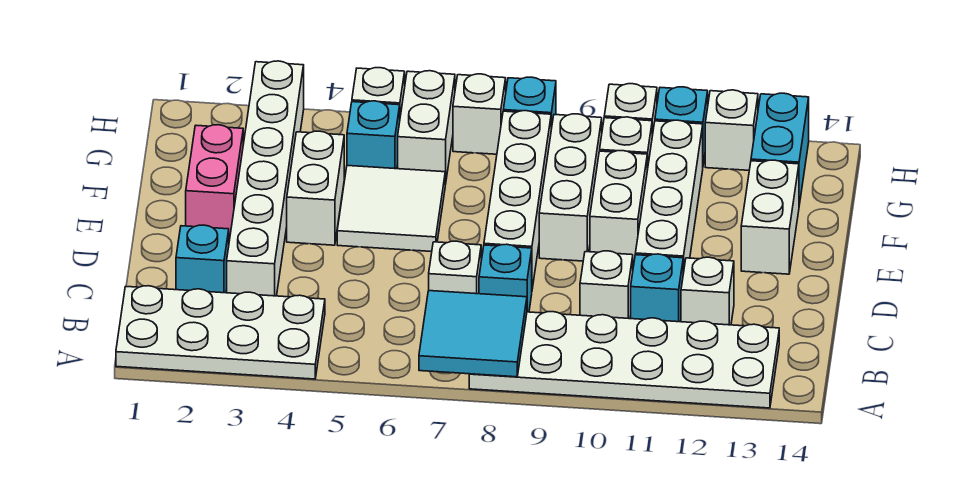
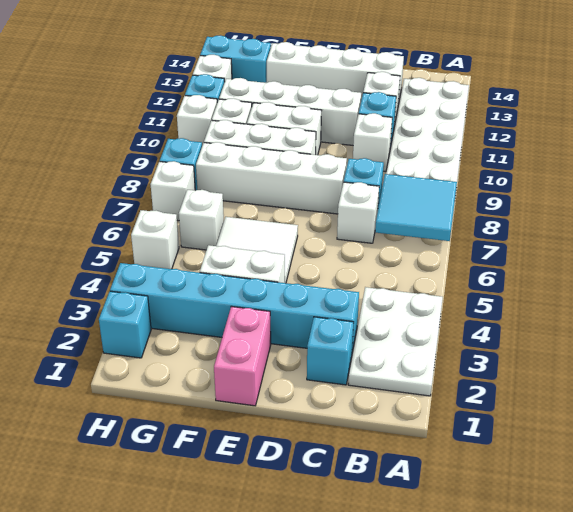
white 2x4 plate [116,286,325,379] -> white 2x3 plate [348,287,443,396]
white 1x6 brick [227,61,304,296] -> cyan 1x6 brick [110,263,359,352]
pink 1x2 brick [186,125,243,239] -> pink 1x2 brick turned to [214,306,271,406]
white 1x2 brick [741,160,799,274] -> white 1x4 brick [267,42,404,104]
cyan 1x1 brick [347,101,400,169] -> cyan 1x1 brick moved to [99,291,151,358]
white 1x2 brick [398,71,455,185] -> white 1x1 brick [179,190,224,250]

